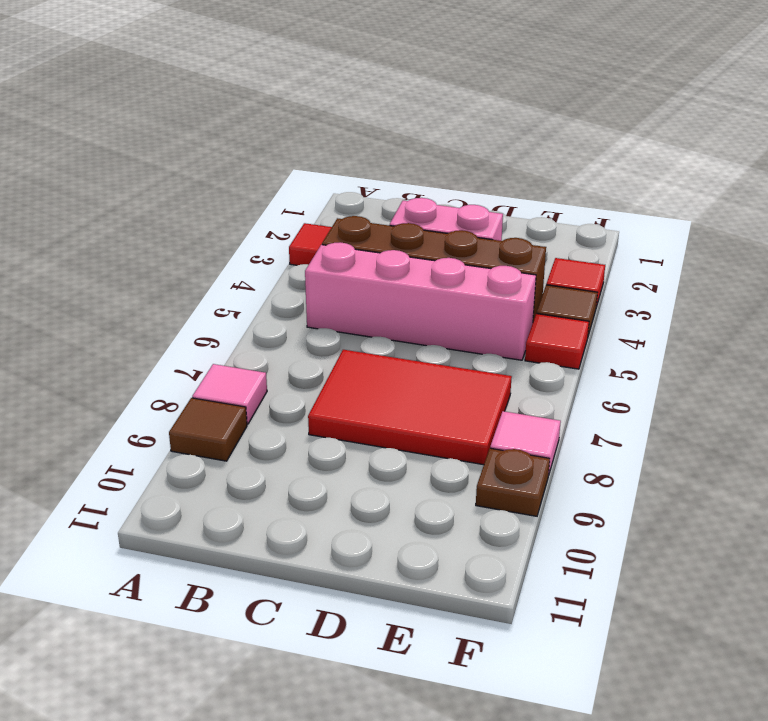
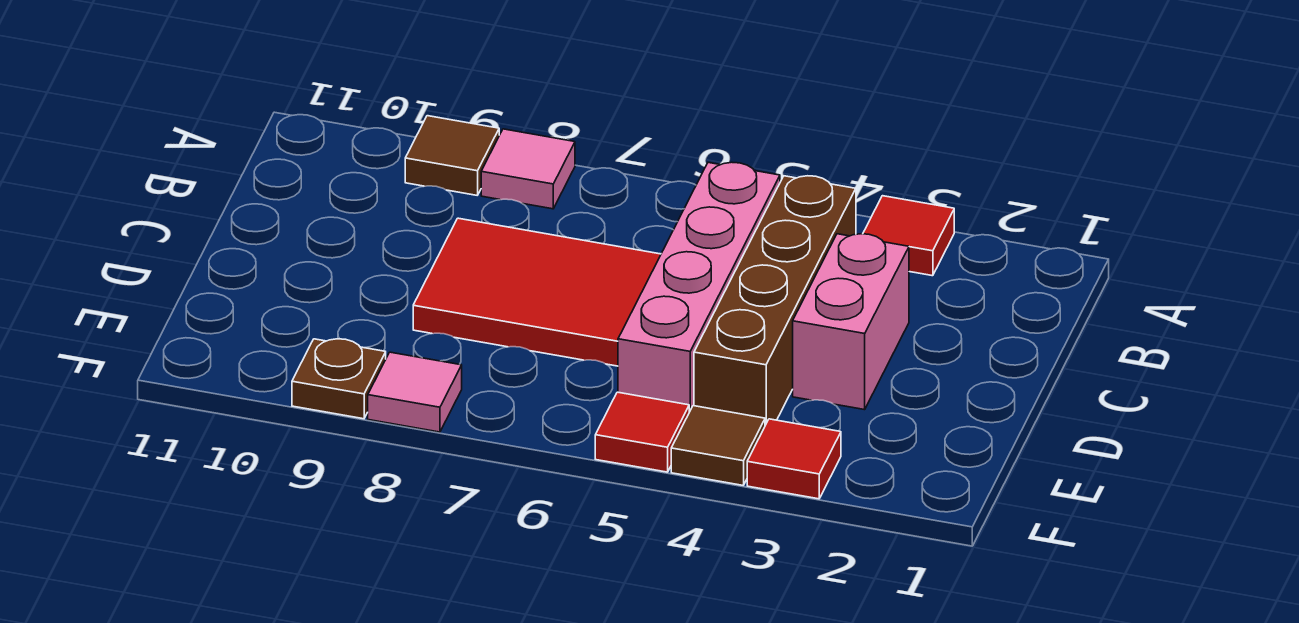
red 2x3 tile [308,350,512,465] -> red 2x3 tile turned to [413,218,661,366]

